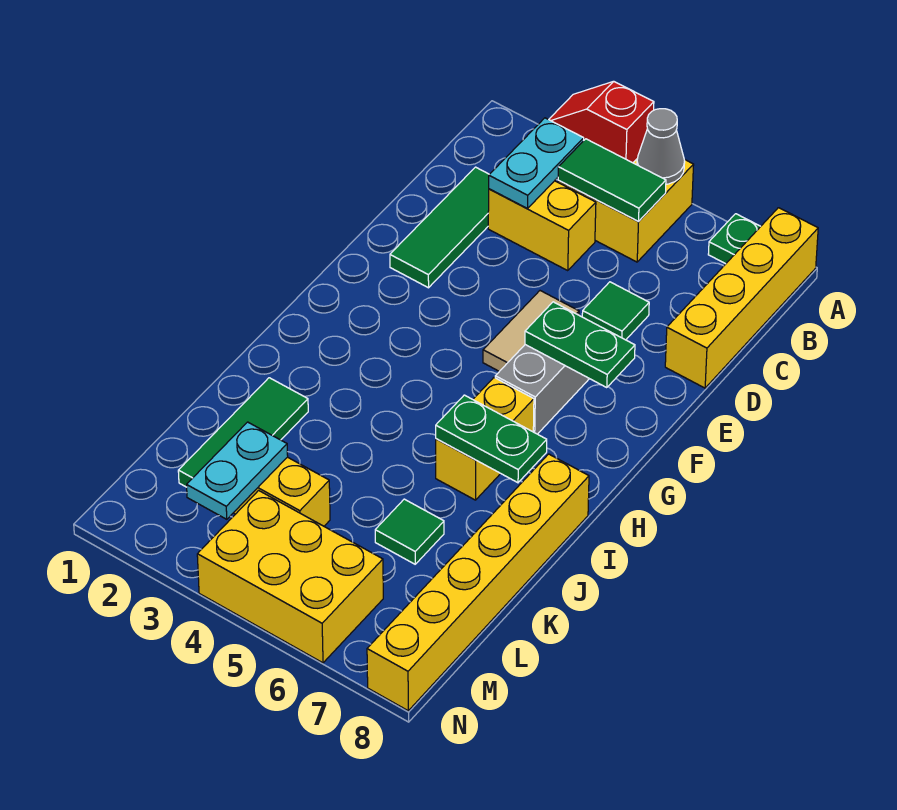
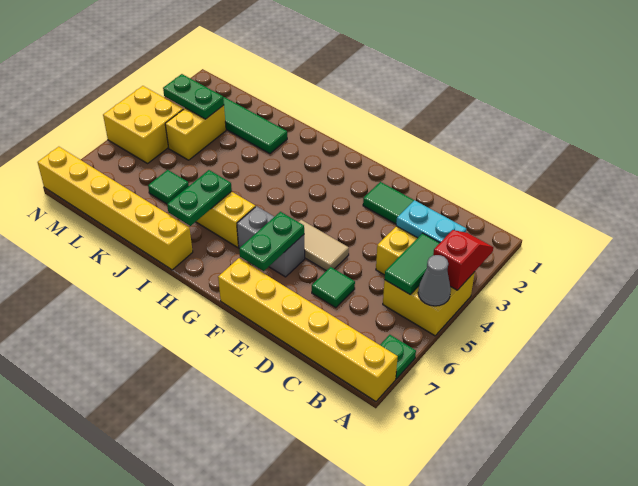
yellow 1x4 brick [665,208,818,388] -> yellow 1x6 brick [218,258,398,401]
cyan 1x2 plate [187,422,288,519] -> green 1x2 plate [163,74,224,119]
yellow 2x3 brick [197,491,383,663] -> yellow 2x2 brick [103,86,183,163]

